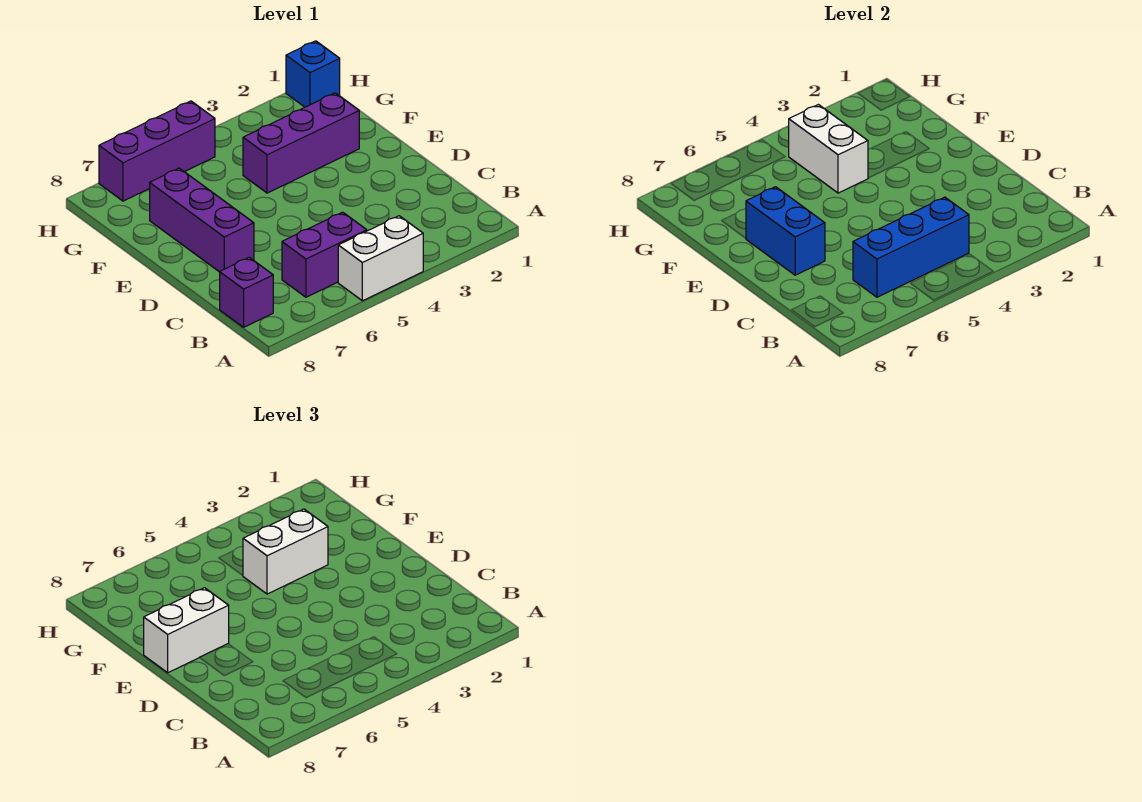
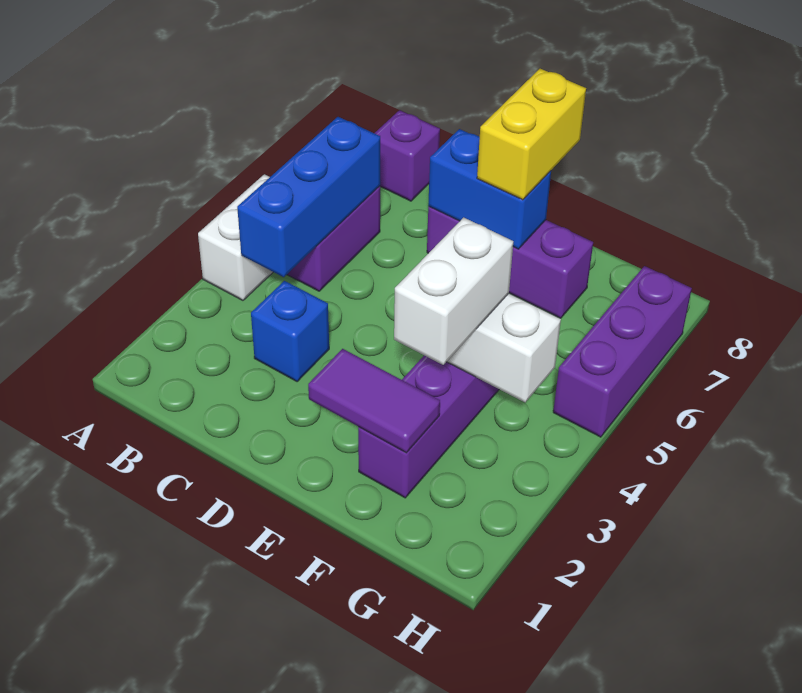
none -> purple 1x2 tile [308,349,440,453]
white 1x2 brick [144,588,229,673] -> yellow 1x2 brick [477,69,586,200]
blue 1x1 brick [286,41,340,107] -> blue 1x1 brick moved to [251,281,329,381]

